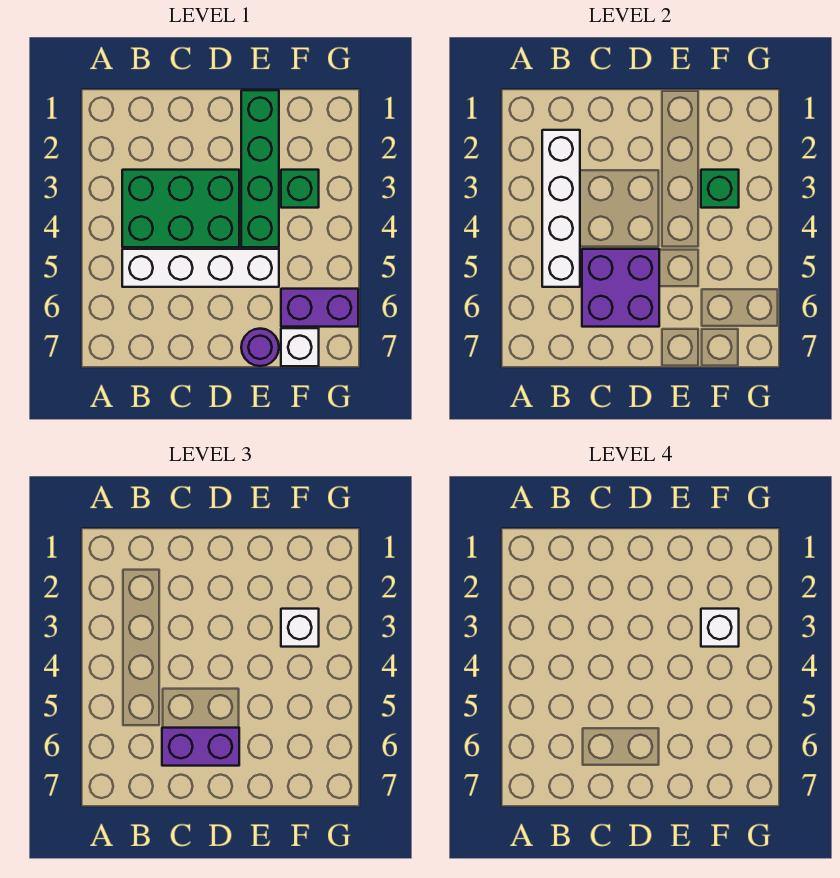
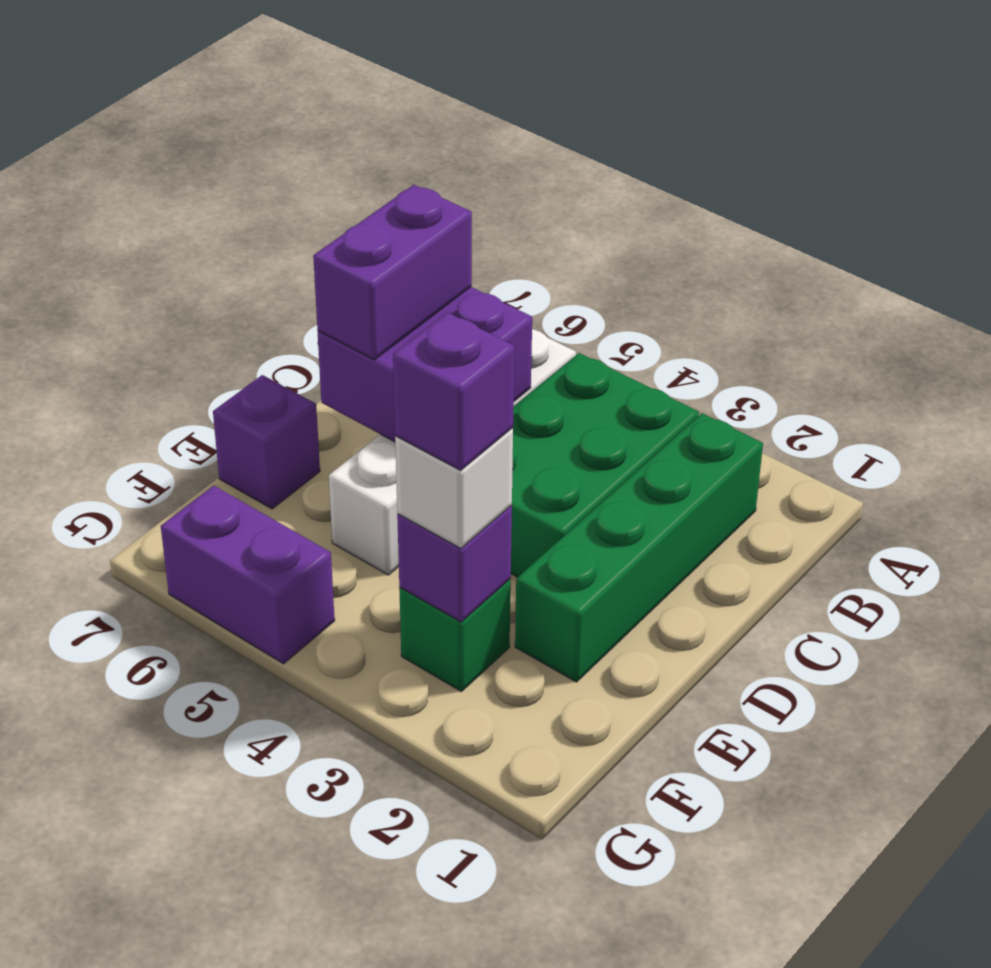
white 1x4 brick [542,130,580,287] -> none
green 1x4 brick [241,90,279,247] -> green 1x4 brick turned to [515,413,763,682]
purple 1x1 round brick [241,329,279,366] -> purple 1x1 brick [213,375,320,509]
green 1x1 brick [701,170,739,208] -> purple 1x1 brick [397,505,512,622]
white 1x1 brick [701,609,739,647] -> purple 1x1 brick [393,312,514,470]
purple 1x2 brick [281,289,358,327] -> purple 1x2 brick turned to [161,485,335,664]
white 1x1 brick [281,328,319,366] -> none

